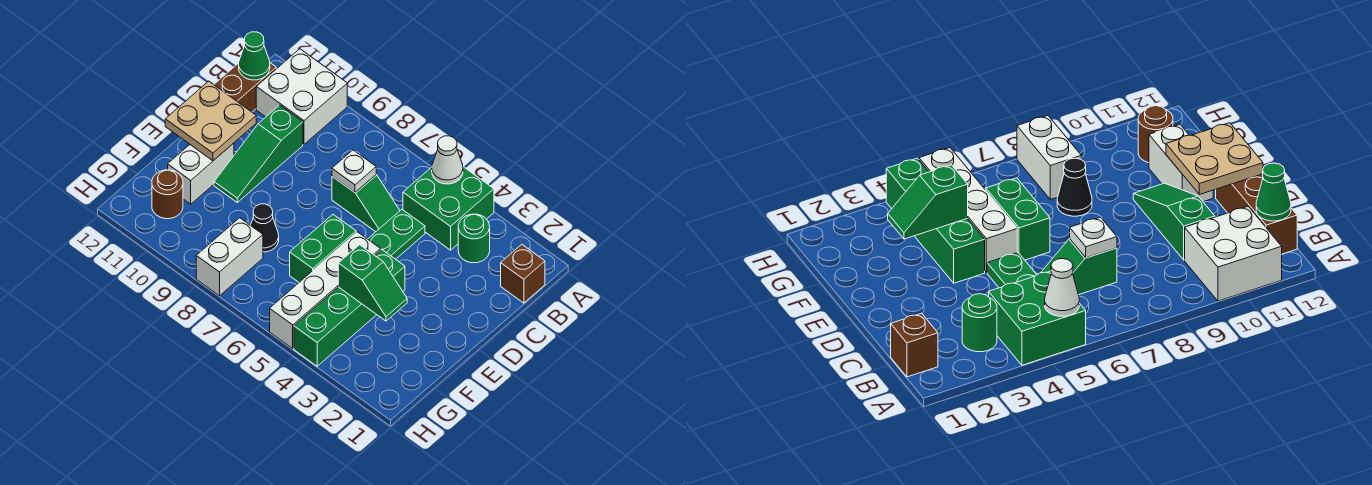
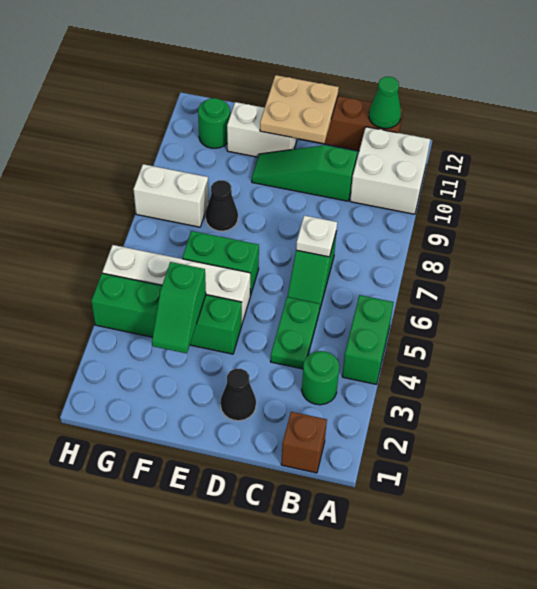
green 2x2 brick [403,167,494,250] -> green 1x2 brick [342,295,394,384]
white 1x1 cone [432,136,463,184] -> none
green 1x2 plate [368,209,425,259] -> green 1x2 plate turned to [270,297,320,369]
none -> black 1x1 cone [220,369,256,421]
brown 1x1 round brick [152,170,183,219] -> green 1x1 round brick [198,98,230,148]

